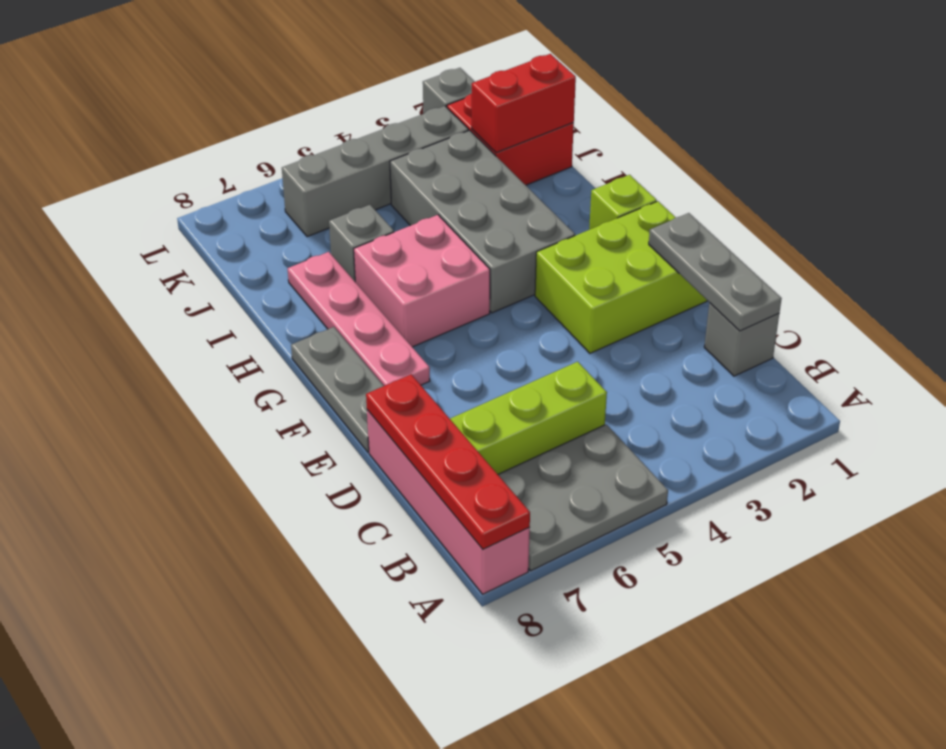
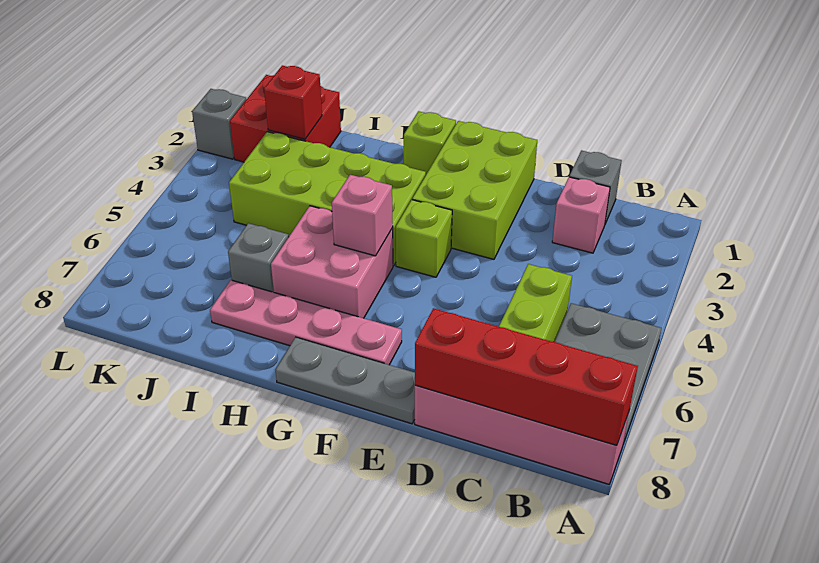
red 1x4 plate [366,374,530,549] -> red 1x4 brick [415,308,638,445]
grey 1x3 plate [649,213,782,331] -> none
none -> pink 1x1 brick [552,177,610,253]
none -> lime 1x1 brick [395,200,452,277]
grey 2x4 brick [390,130,575,313] -> lime 2x4 brick [229,132,426,266]
none -> pink 1x1 brick [332,175,393,256]
red 1x2 brick [472,54,576,153] -> red 1x1 brick [264,66,322,139]
grey 1x4 brick [282,106,469,237] -> none

